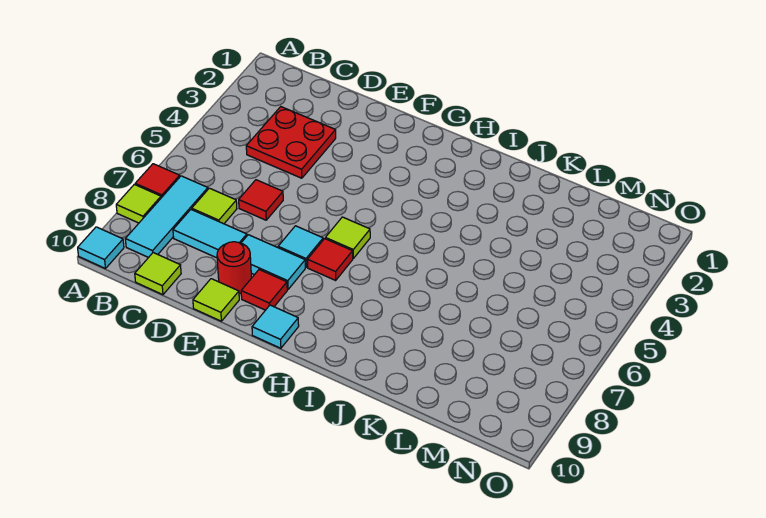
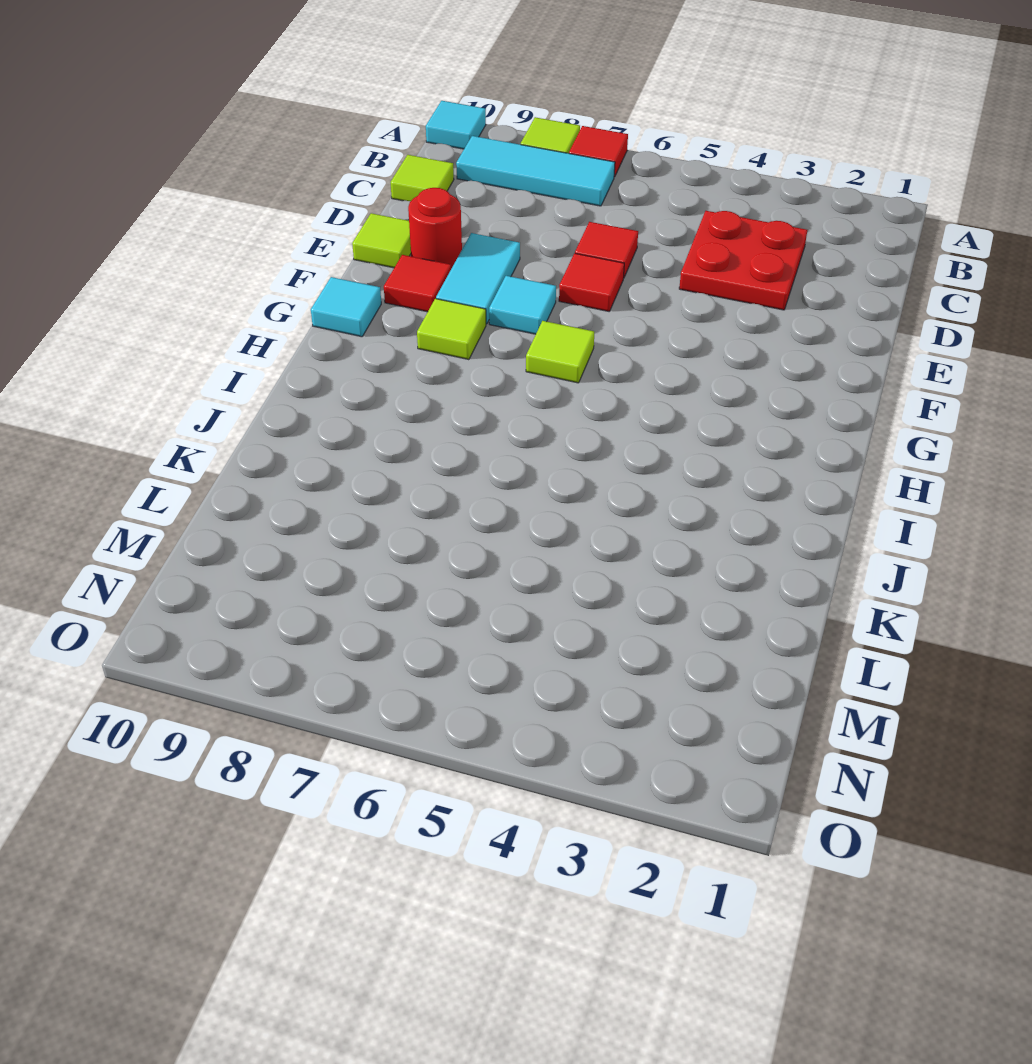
lime 1x1 tile [192,188,237,224] -> lime 1x1 tile moved to [417,299,486,360]
cyan 1x2 tile [173,209,247,258] -> none
red 1x1 tile [307,239,353,280] -> red 1x1 tile moved to [559,253,624,311]

